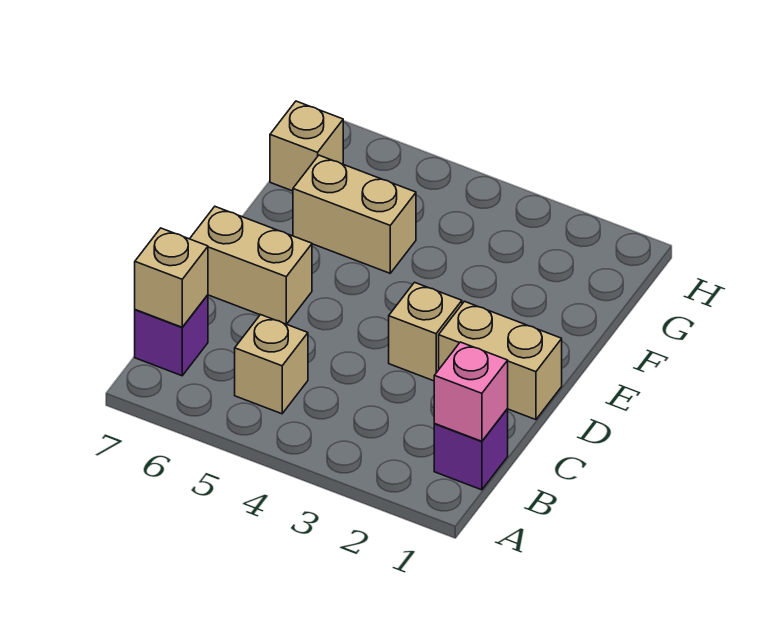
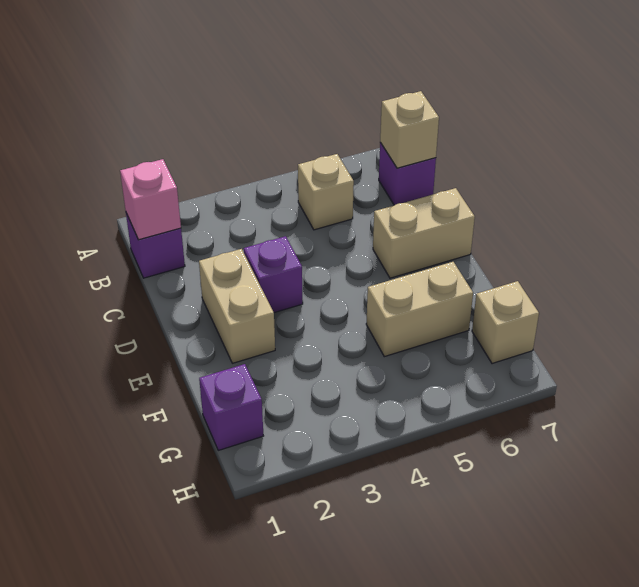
tan 1x2 brick [439,301,562,420] -> tan 1x2 brick turned to [199,249,275,363]
tan 1x1 brick [389,282,462,381] -> purple 1x1 brick [244,236,303,313]
none -> purple 1x1 brick [199,364,263,450]

